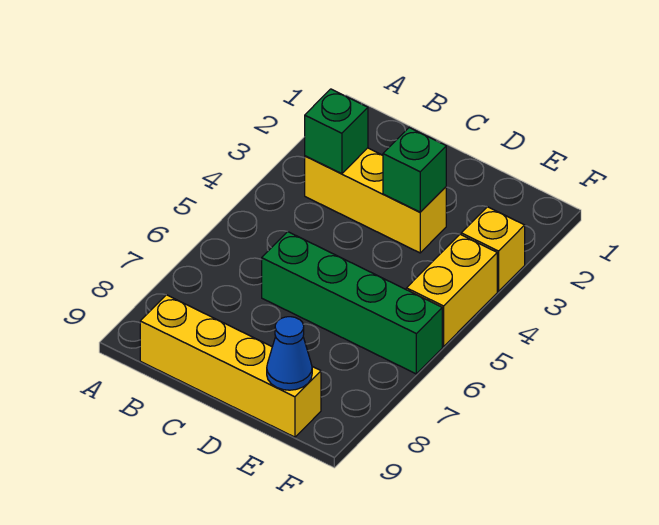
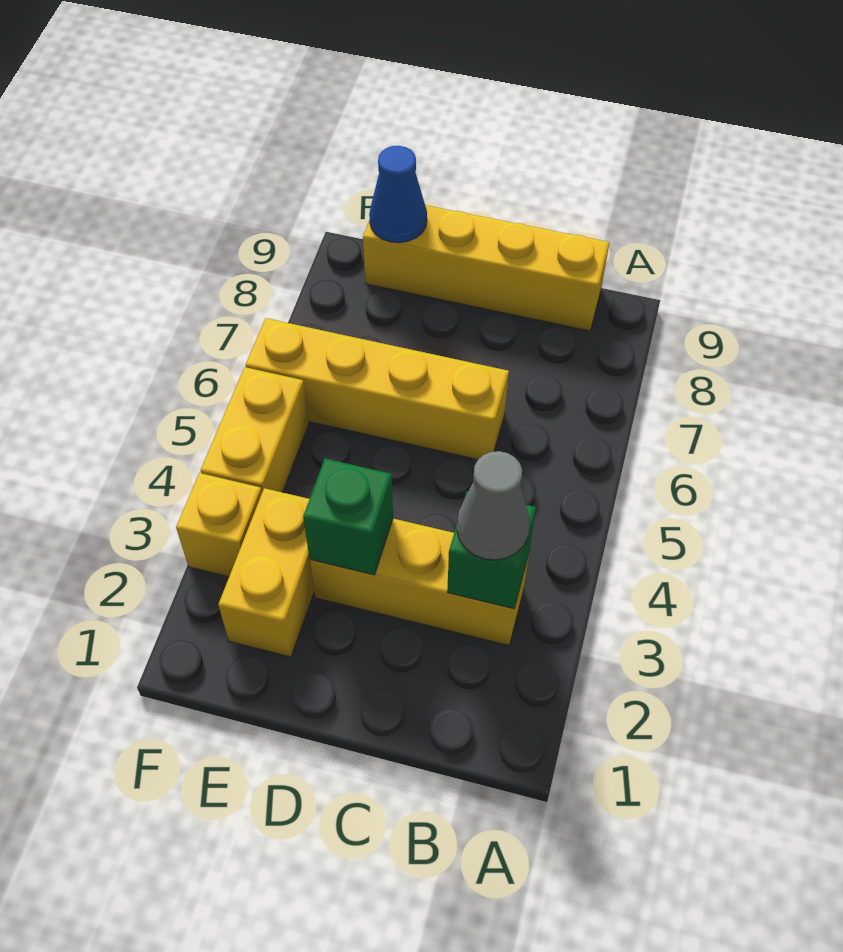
none -> grey 1x1 cone [457,451,530,560]
green 1x4 brick [262,232,442,374] -> yellow 1x4 brick [246,318,509,460]
none -> yellow 1x2 brick [218,488,314,657]

